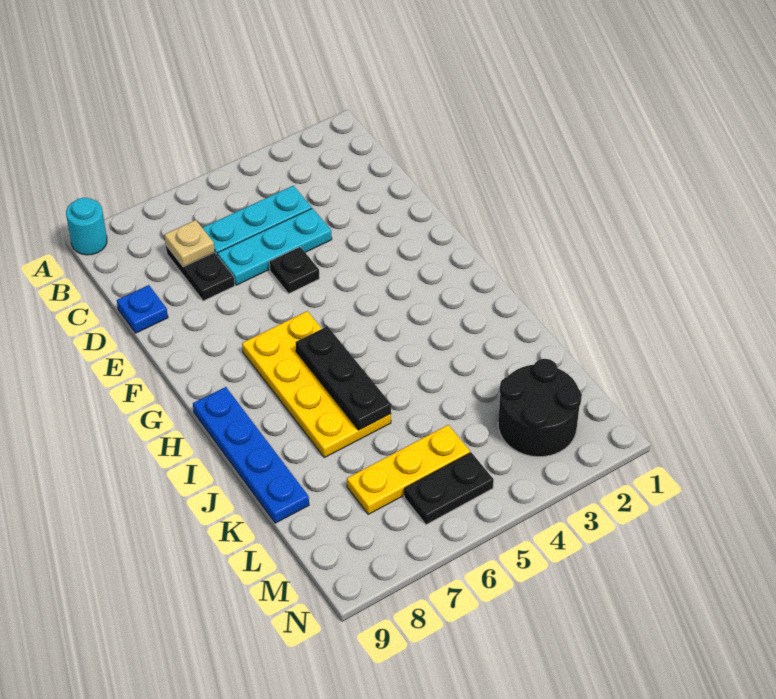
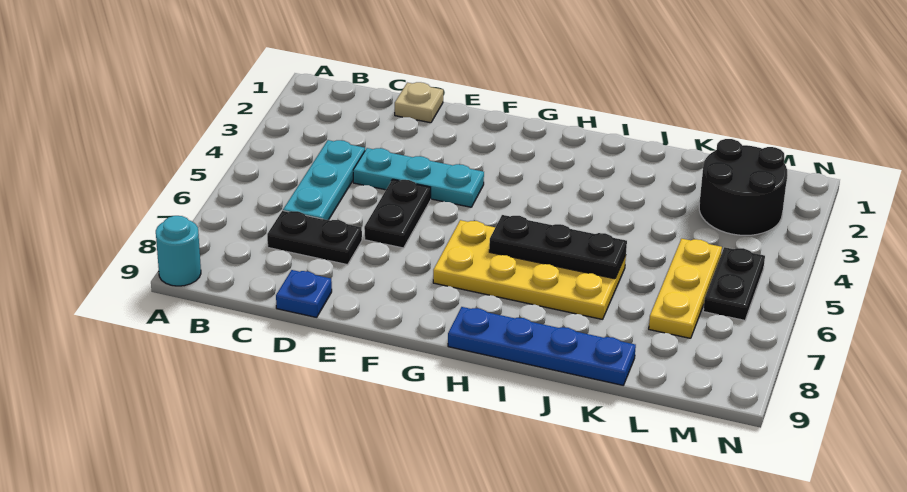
tan 1x1 plate [164,220,215,267] -> tan 1x1 plate moved to [395,82,443,123]
cyan 1x3 plate [217,208,332,285] -> cyan 1x3 plate turned to [353,148,484,207]
black 1x1 plate [269,247,319,293] -> black 1x2 plate [364,179,431,248]

